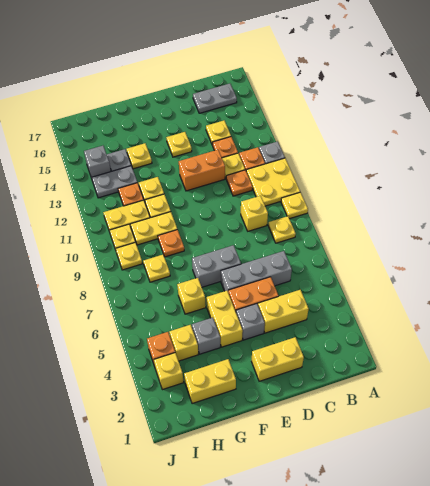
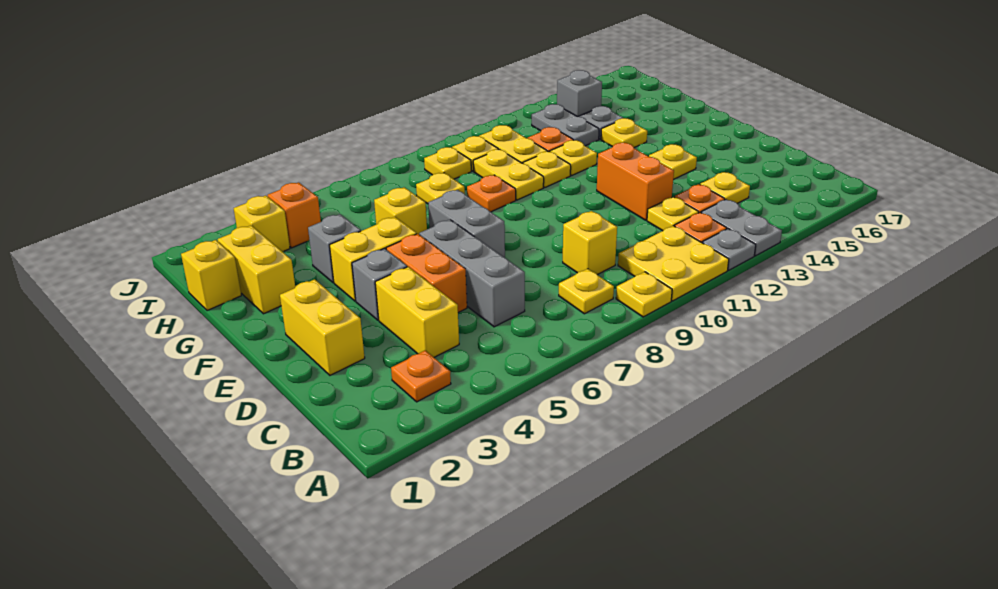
grey 1x2 plate [193,84,237,113] -> grey 1x2 plate moved to [701,199,782,256]
orange 1x1 plate [226,170,252,196] -> orange 1x1 plate moved to [391,350,451,402]
yellow 1x1 brick [170,325,198,361] -> yellow 1x1 brick moved to [181,240,241,311]

